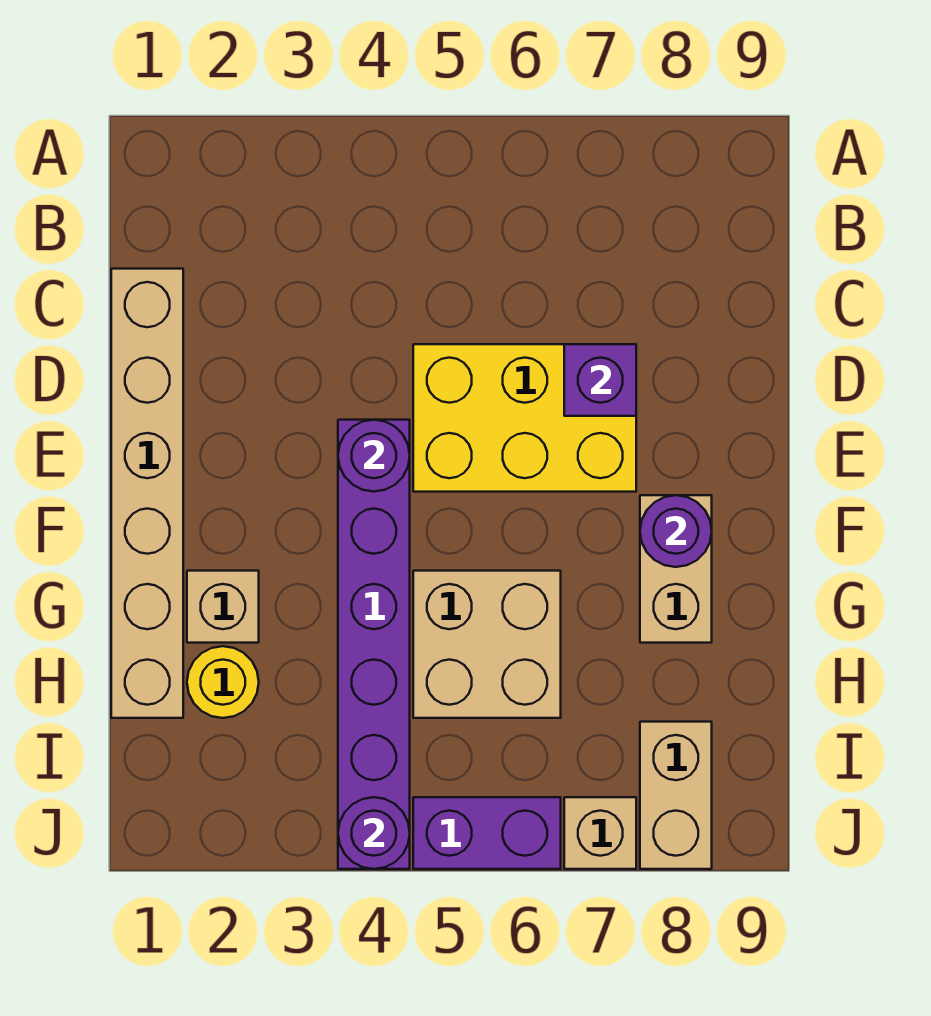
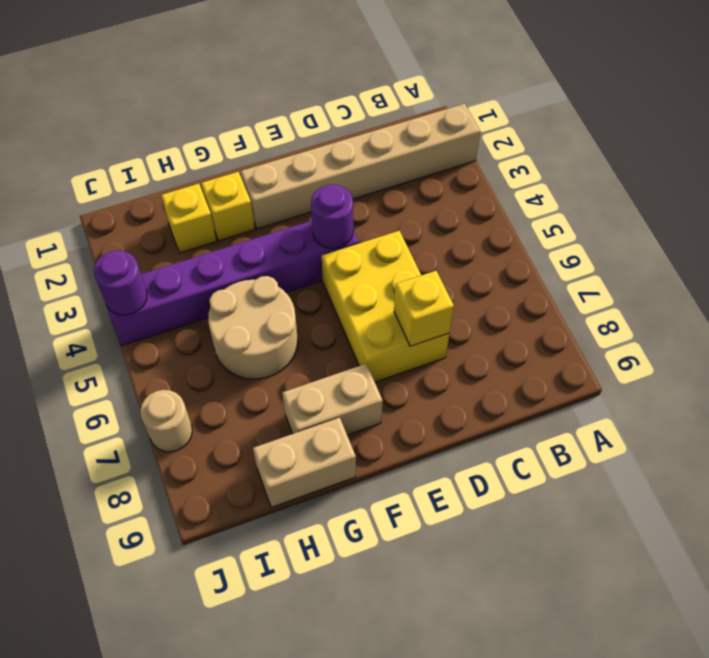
tan 1x6 brick [111,269,183,718] -> tan 1x6 brick moved to [241,104,480,229]
purple 1x1 brick [564,344,636,416] -> yellow 1x1 brick [394,271,454,346]
purple 1x1 round brick [640,495,712,567] -> none
tan 1x1 brick [187,571,259,643] -> yellow 1x1 brick [201,172,255,241]
tan 2x2 brick [413,571,561,718] -> tan 2x2 round brick [208,276,298,379]
yellow 1x1 round brick [187,646,259,718] -> yellow 1x1 brick [161,184,216,253]
tan 1x2 brick [640,722,712,869] -> tan 1x2 brick moved to [253,418,356,507]
purple 1x2 brick [413,797,561,869] -> none
tan 1x1 brick [564,797,636,869] -> tan 1x1 round brick [140,390,192,452]

